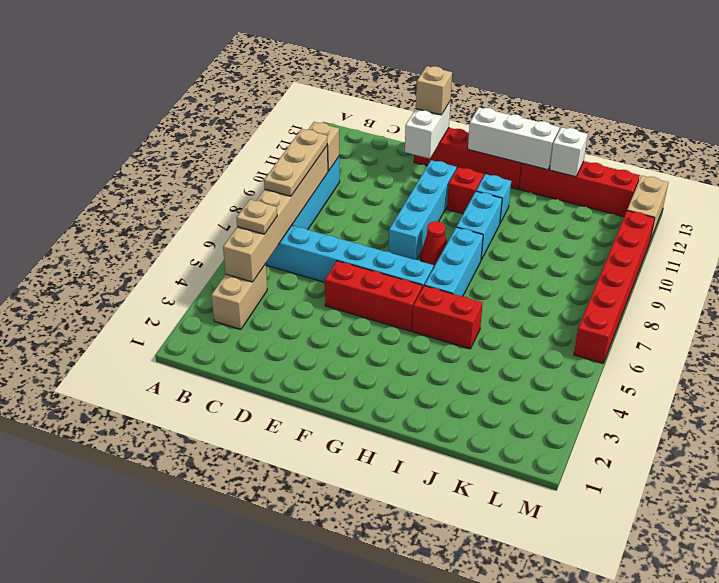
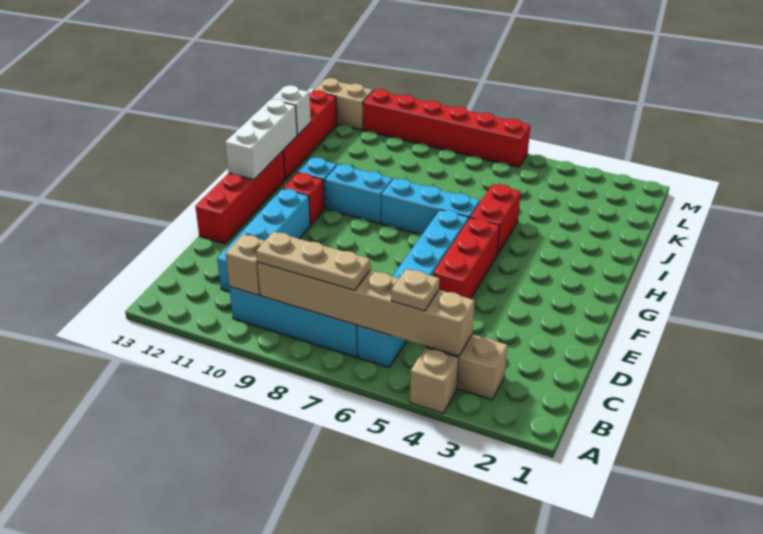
white 1x2 brick [405,101,451,159] -> none
tan 1x1 brick [416,66,452,115] -> tan 1x1 brick moved to [410,347,459,413]
cyan 1x4 brick [389,160,456,260] -> cyan 1x4 brick turned to [217,189,310,292]
red 1x1 cone [420,221,447,268] -> none

